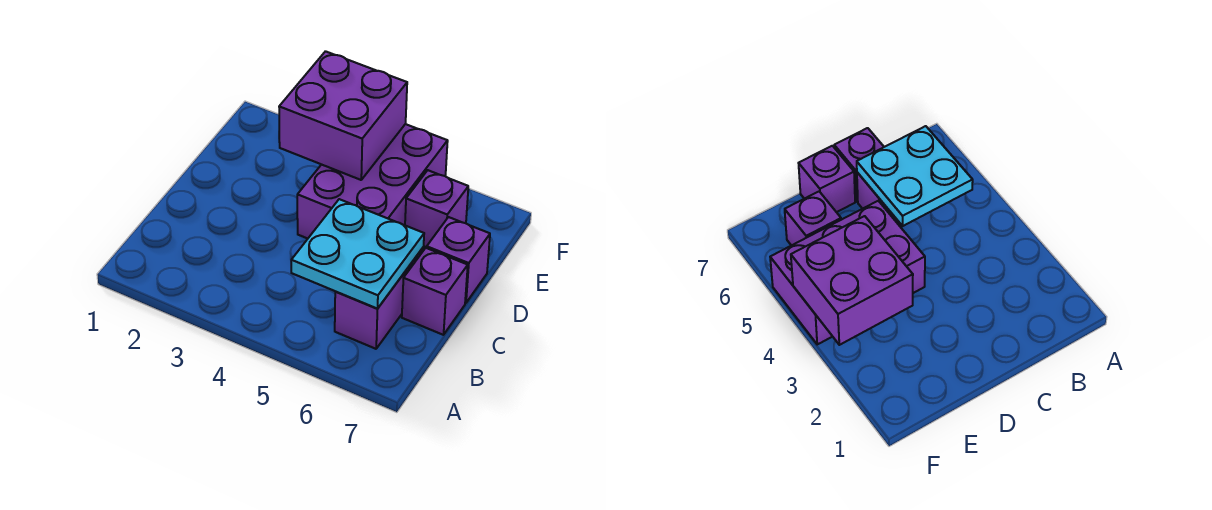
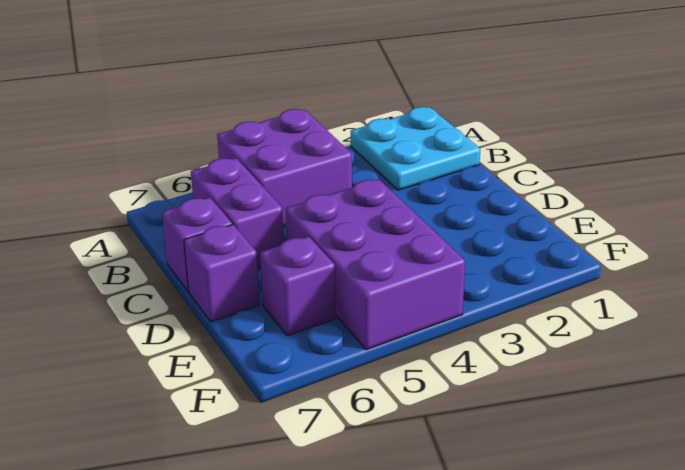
cyan 2x2 plate [291,199,424,309] -> cyan 2x2 plate moved to [351,107,480,190]
purple 2x2 brick [279,51,407,180] -> purple 2x2 brick moved to [217,109,352,226]

